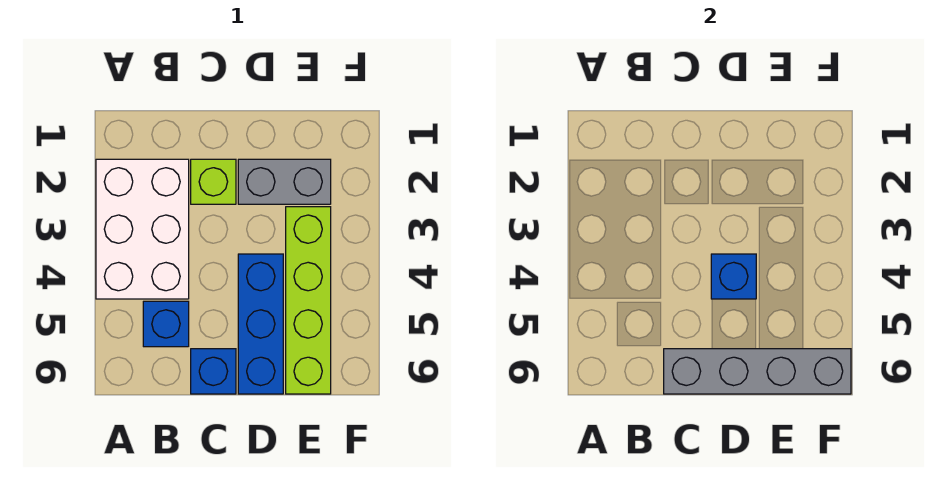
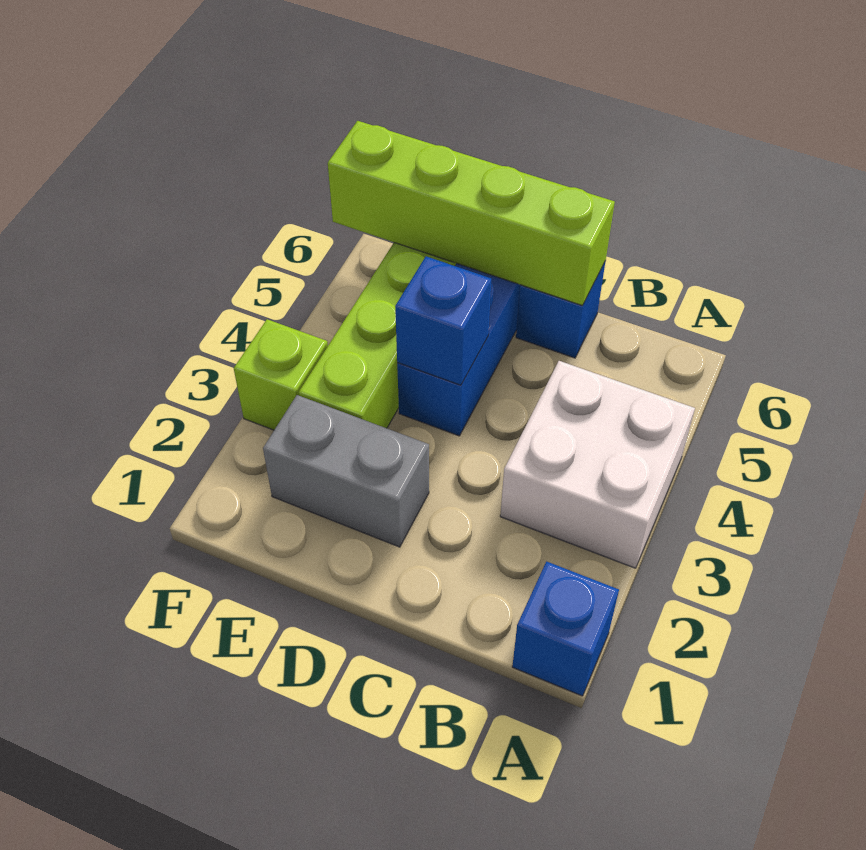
white 2x3 brick [96,159,189,299] -> white 2x2 brick [500,361,695,568]
blue 1x1 brick [143,301,189,347] -> blue 1x1 brick moved to [512,562,619,696]
lime 1x1 brick [191,159,236,204] -> lime 1x1 brick moved to [234,319,328,430]
grey 1x4 brick [664,349,851,394] -> lime 1x4 brick [328,121,615,306]

